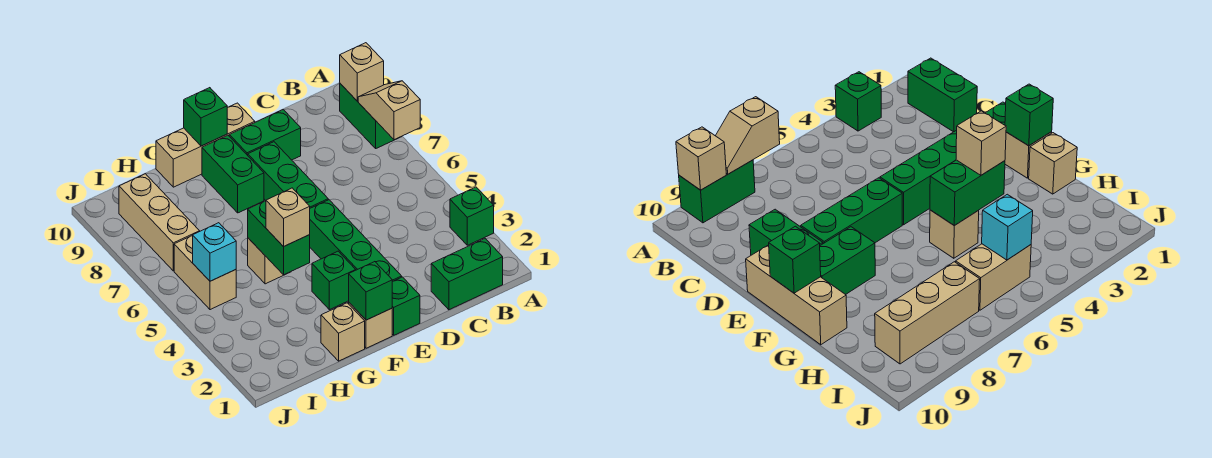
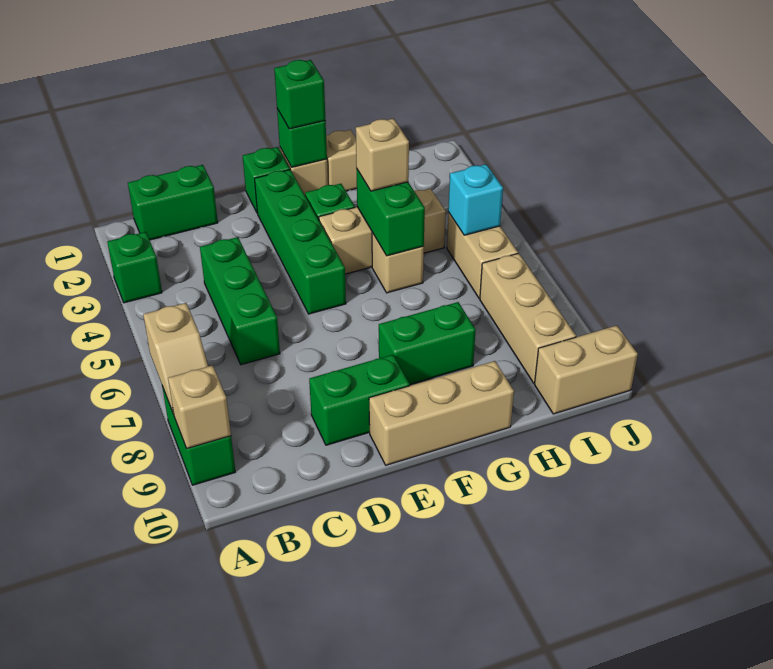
green 1x3 brick [248,142,328,208] -> green 1x3 brick moved to [200,237,280,365]
none -> tan 1x3 brick [319,188,446,274]
green 1x2 brick [202,135,264,213] -> green 1x2 brick turned to [379,302,476,384]
green 1x1 brick [184,88,227,146] -> green 1x1 brick moved to [274,60,326,129]
none -> tan 1x2 brick [534,325,638,414]

